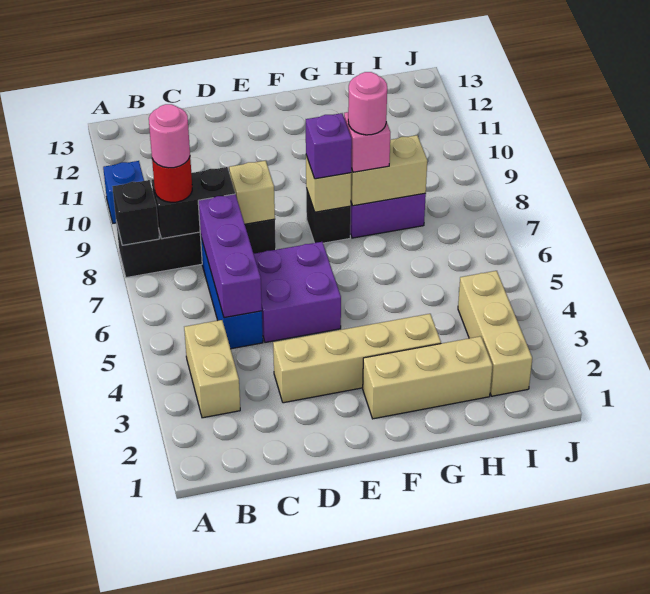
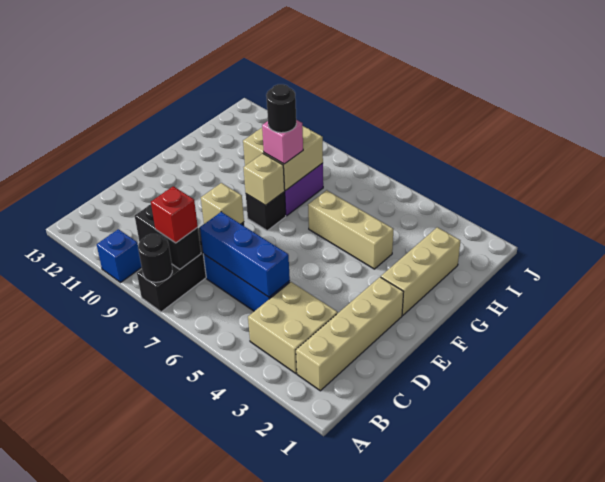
black 1x1 brick [112,180,159,245] -> black 1x1 round brick [138,234,172,282]
tan 1x2 brick [184,320,240,418] -> tan 2x2 brick [248,282,338,374]
black 1x2 brick [152,167,235,239] -> black 1x2 brick turned to [135,204,201,269]
red 1x1 round brick [152,157,192,202] -> red 1x1 brick [151,186,198,243]
pink 1x1 round brick [149,104,190,168] -> none
purple 1x3 brick [198,194,262,318] -> blue 1x3 brick [200,212,290,297]
tan 1x4 brick [273,314,441,403] -> tan 1x4 brick moved to [296,277,403,391]
purple 2x2 brick [254,242,341,342] -> none
purple 1x1 brick [306,113,352,179] -> none
tan 1x2 brick [351,135,427,206] -> tan 2x2 brick [243,126,323,191]
pink 1x1 round brick [348,72,387,135] -> black 1x1 round brick [266,84,296,133]
tan 1x3 brick [458,271,532,396] -> tan 1x3 brick moved to [308,190,394,269]

